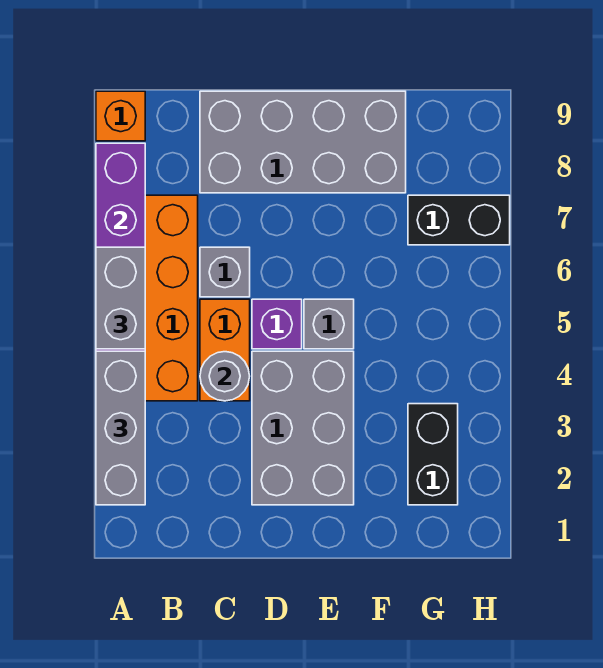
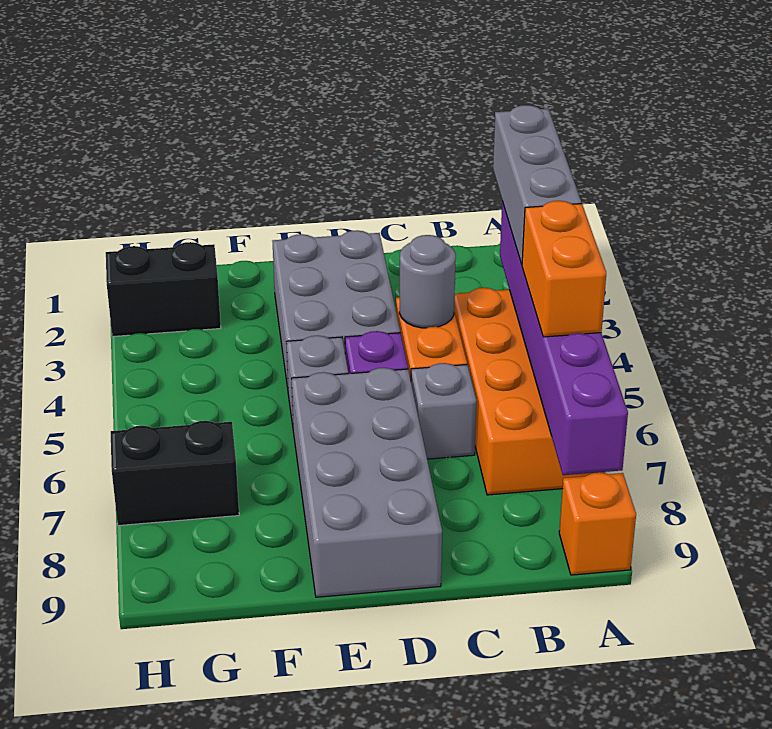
grey 1x2 brick [96,247,145,349] -> orange 1x2 brick [522,201,606,337]
grey 2x4 brick [200,91,406,193] -> grey 2x4 brick turned to [291,368,442,597]
black 1x2 brick [408,404,458,505] -> black 1x2 brick turned to [106,242,221,337]

